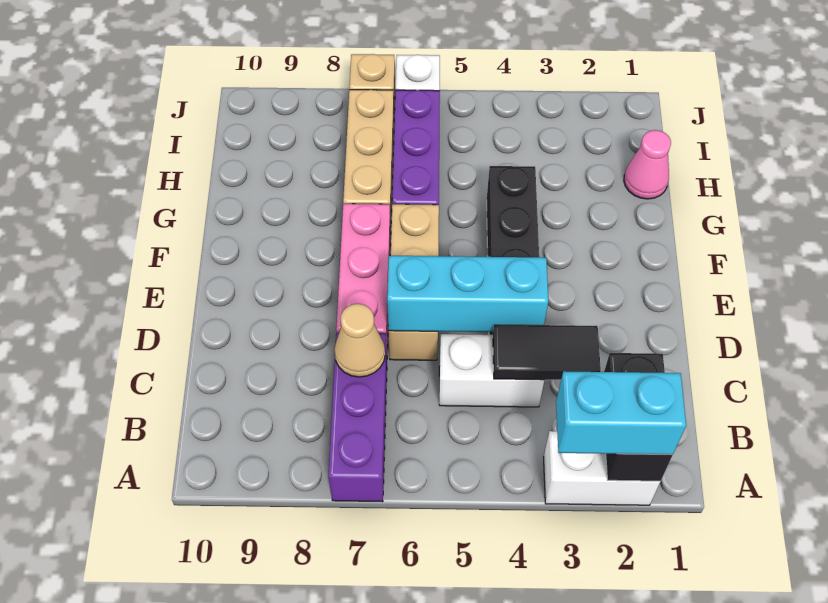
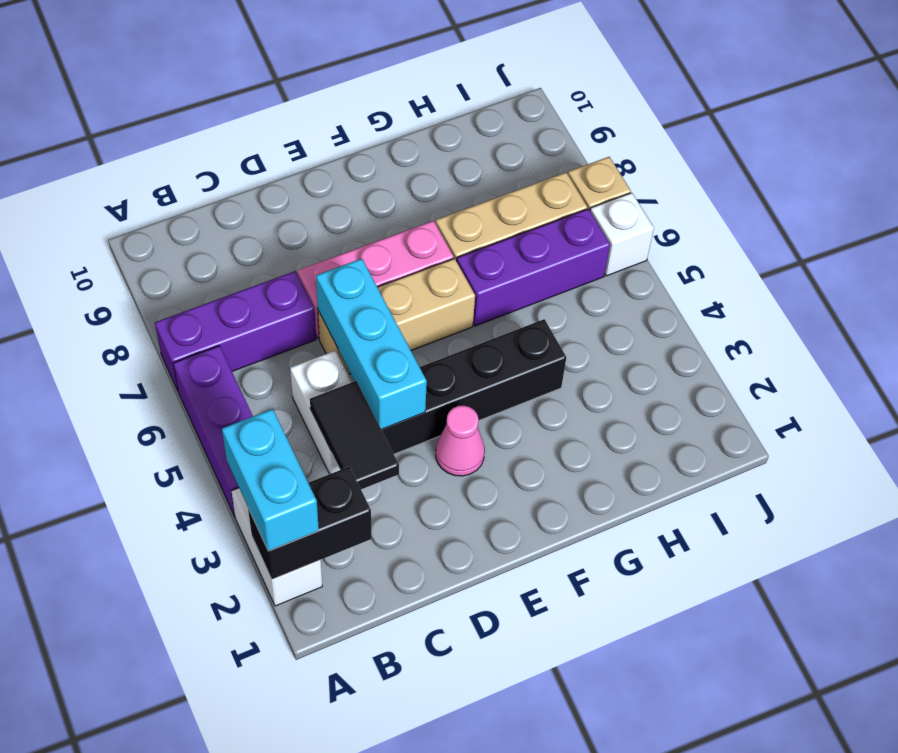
none -> purple 1x3 brick [173,346,253,516]
tan 1x1 cone [334,304,385,377] -> none
pink 1x1 cone [624,130,671,199] -> pink 1x1 cone moved to [436,406,485,476]

